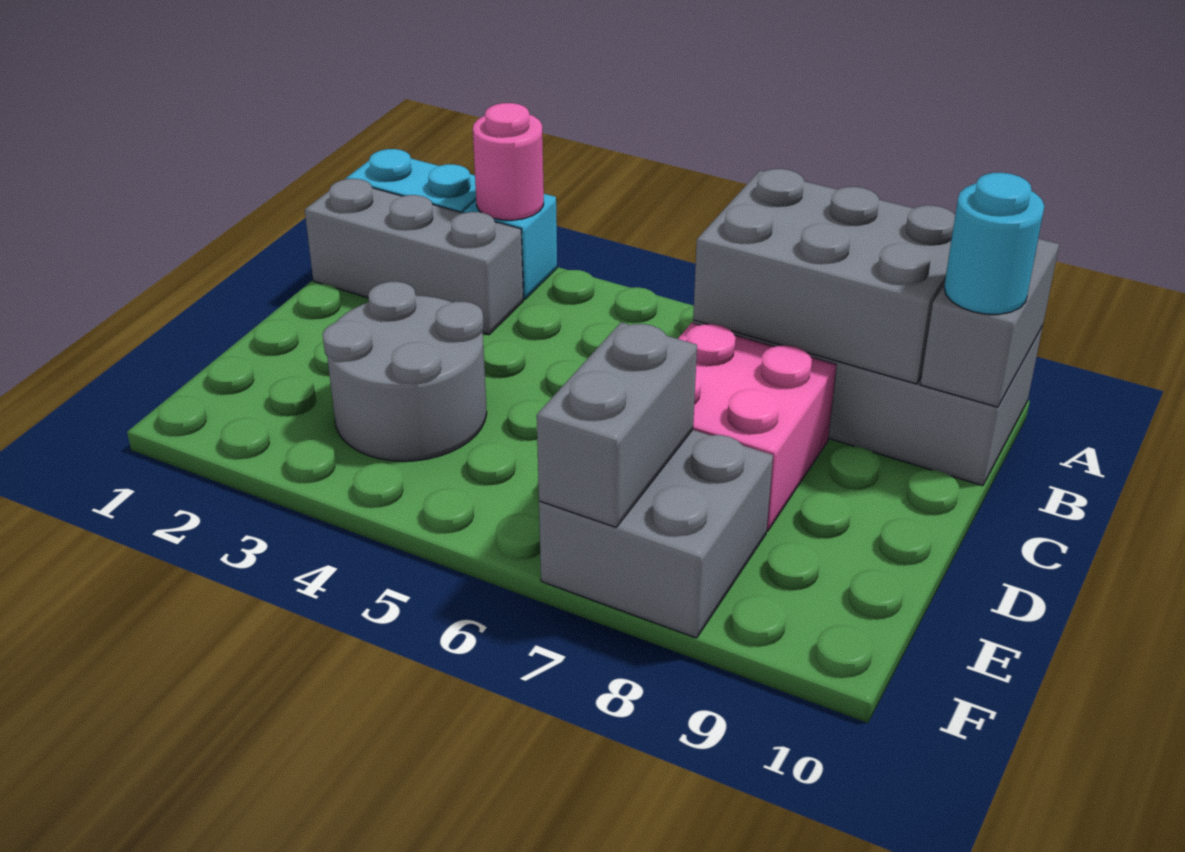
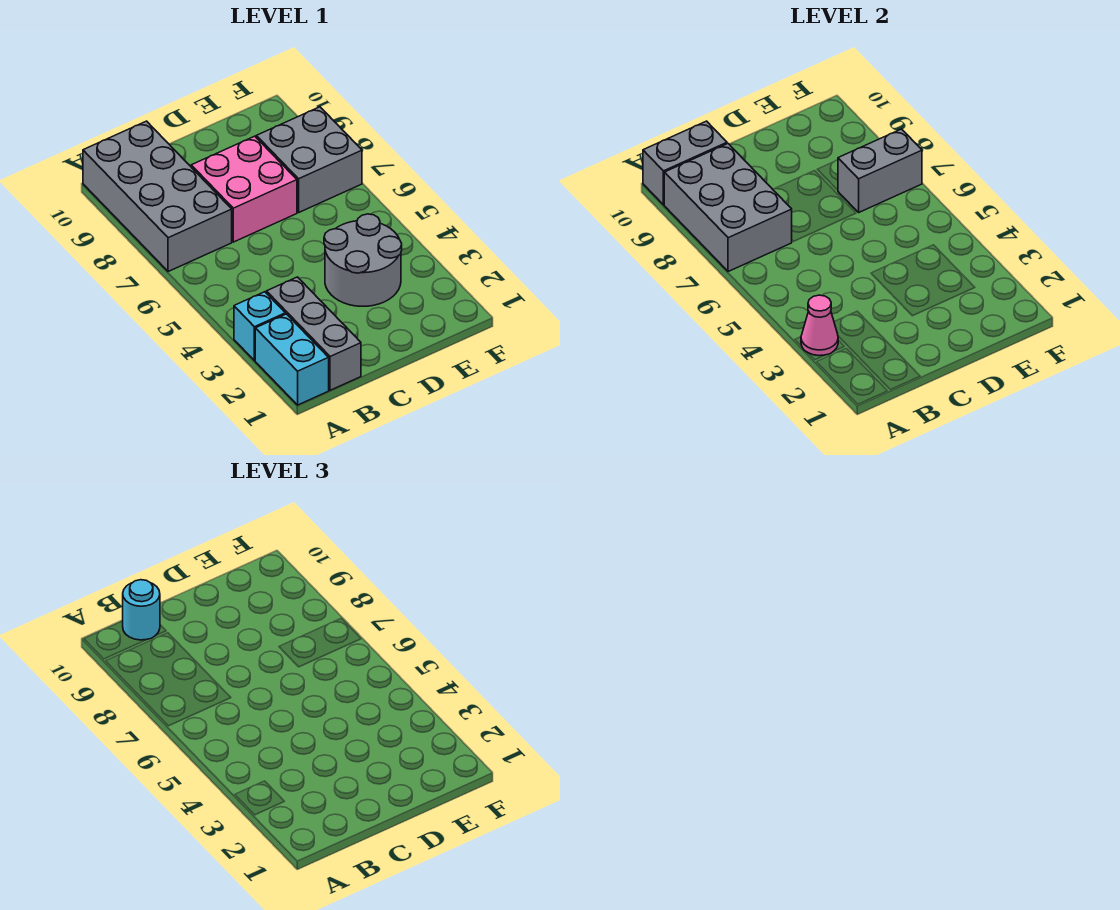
pink 1x1 round brick [473,103,544,220] -> pink 1x1 cone [801,295,838,356]

